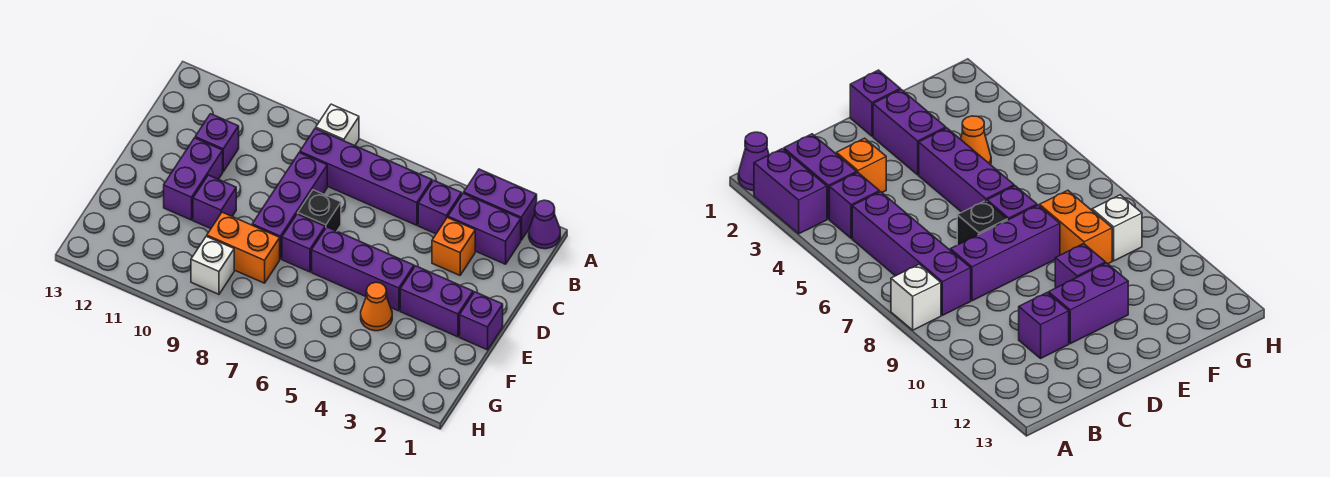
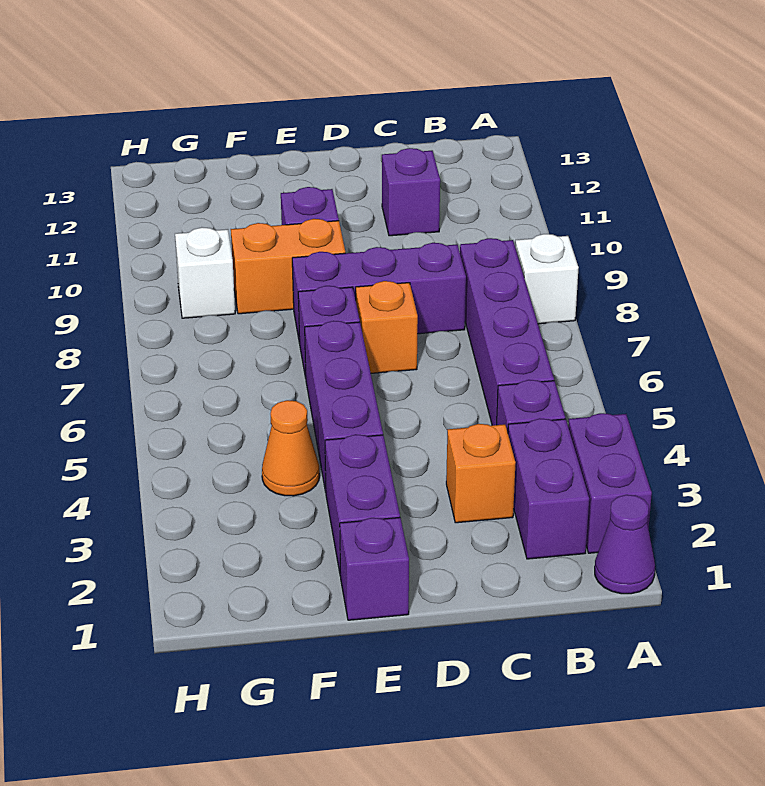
black 1x1 brick [298,190,341,231] -> orange 1x1 brick [356,281,418,373]
purple 1x2 brick [164,138,223,220] -> none
orange 1x2 brick [207,212,280,283] -> orange 1x2 brick turned to [231,219,345,314]

